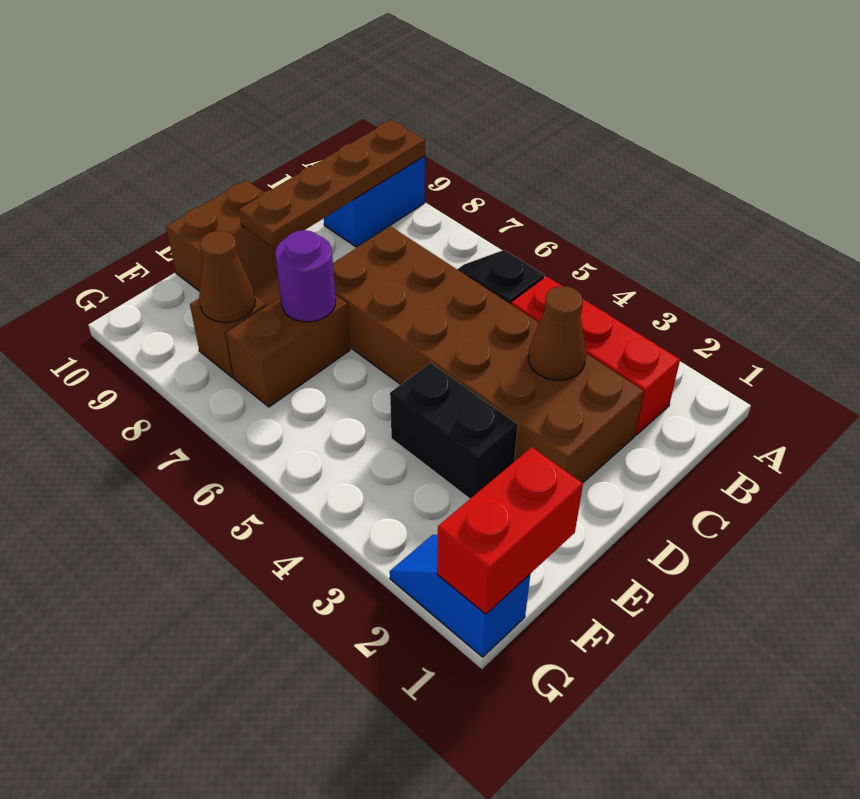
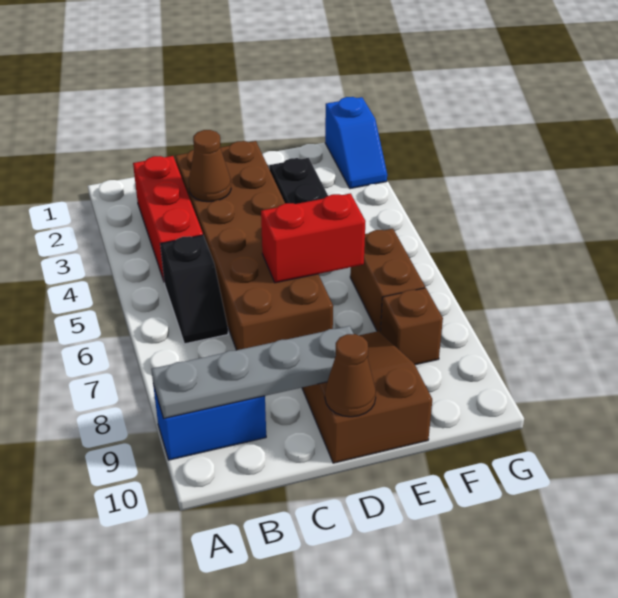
brown 1x4 plate [239,120,425,248] -> grey 1x4 plate [151,326,354,418]
brown 1x2 brick [226,295,350,407] -> brown 1x2 brick turned to [350,229,425,333]
purple 1x1 round brick [275,230,336,322] -> none
red 1x2 brick [437,447,583,614] -> red 1x2 brick moved to [261,193,365,283]
brown 1x1 cone [199,231,255,322] -> brown 1x1 cone moved to [325,334,376,417]

